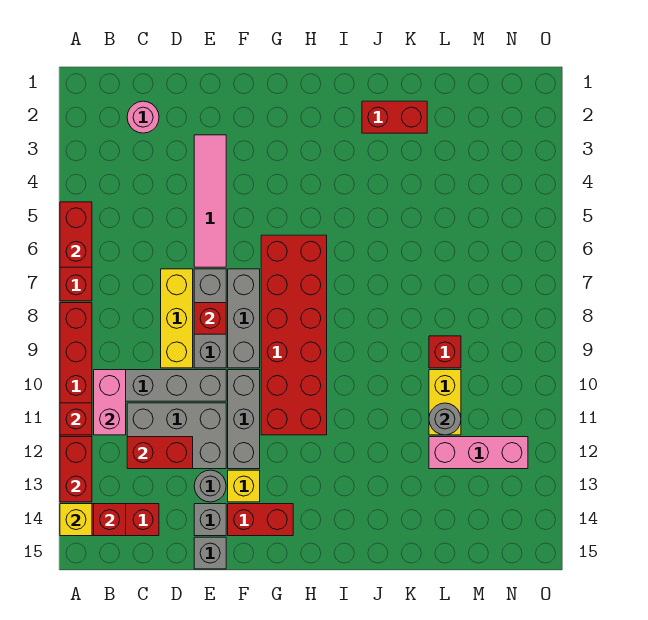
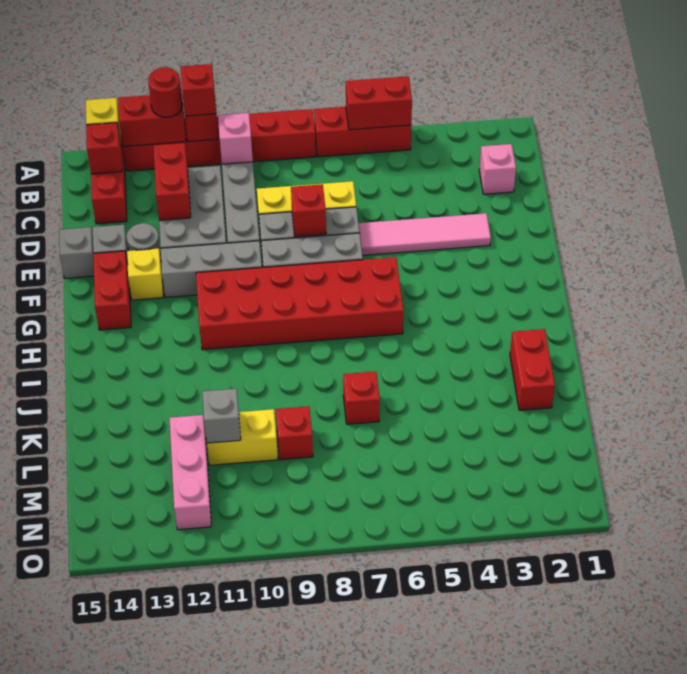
none -> red 1x1 brick [181,64,216,116]
none -> red 1x1 round brick [148,67,183,117]
pink 1x2 brick [94,370,126,435] -> pink 1x1 brick [218,113,253,164]
pink 1x1 round brick [127,101,159,133] -> pink 1x1 brick [479,144,516,194]
none -> red 1x1 brick [343,371,380,424]
grey 1x1 round brick [429,403,461,435] -> grey 1x1 brick [202,389,241,443]

